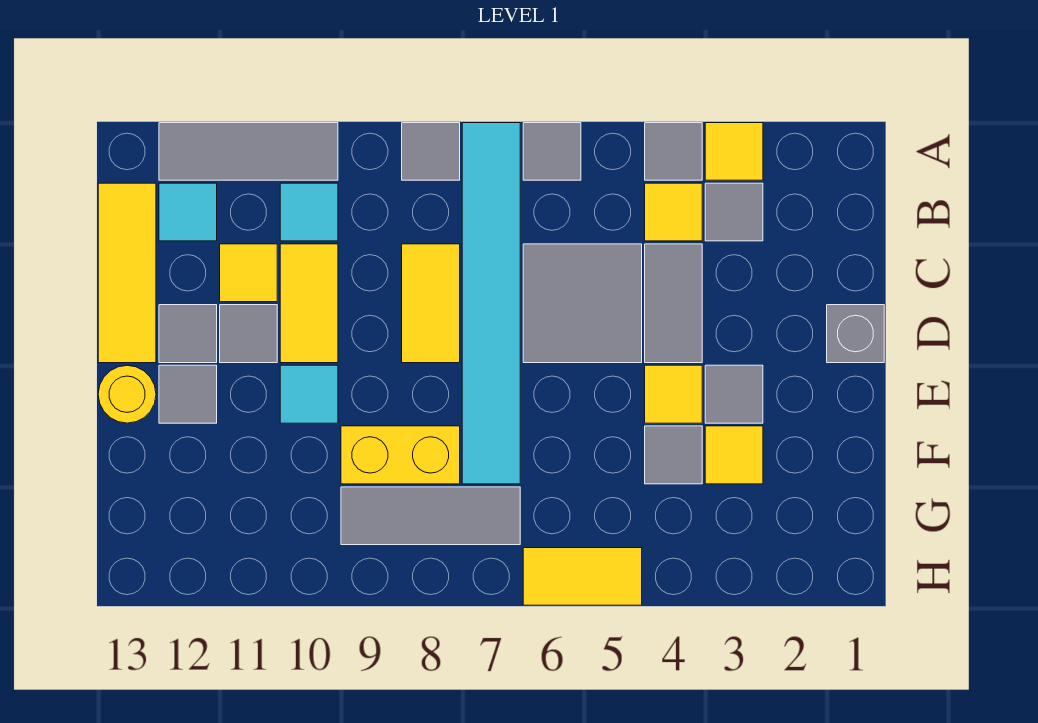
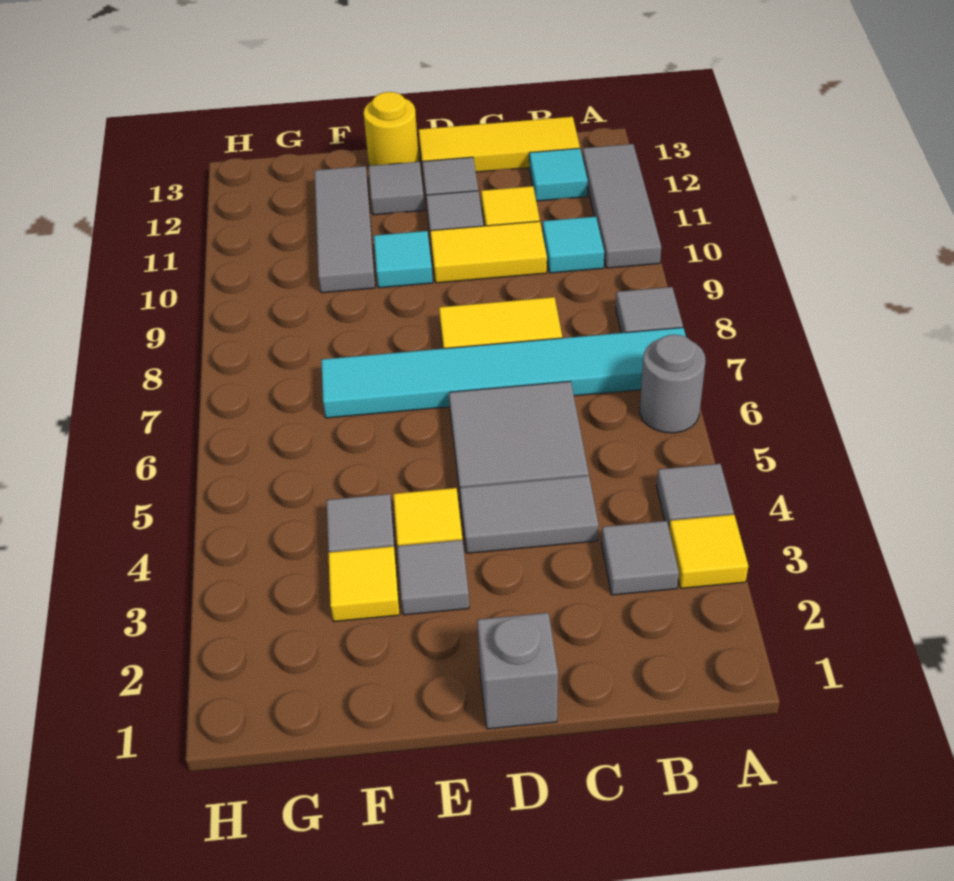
grey 1x1 tile [523,123,581,180] -> grey 1x1 round brick [640,335,705,433]
yellow 1x1 tile [645,183,702,241] -> none
yellow 1x2 brick [341,426,460,484] -> none
grey 1x3 tile [341,487,520,545] -> grey 1x3 tile moved to [315,166,375,293]
yellow 1x2 tile [523,548,642,605] -> none

